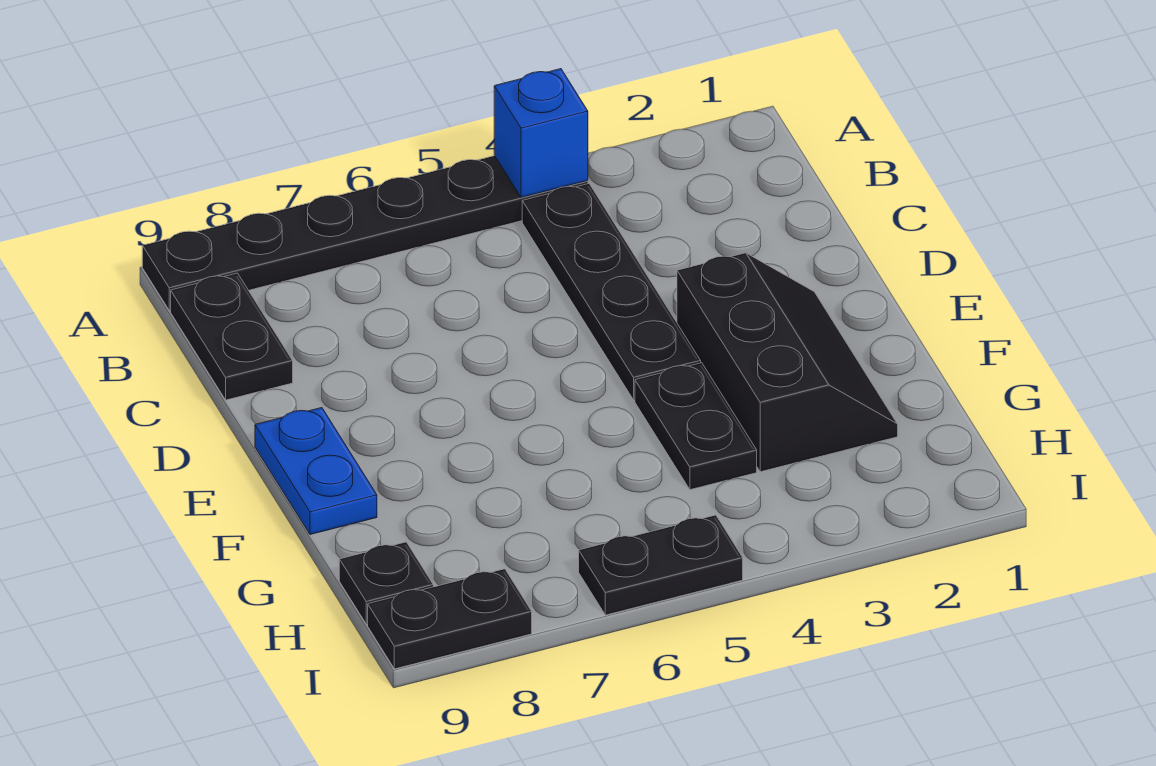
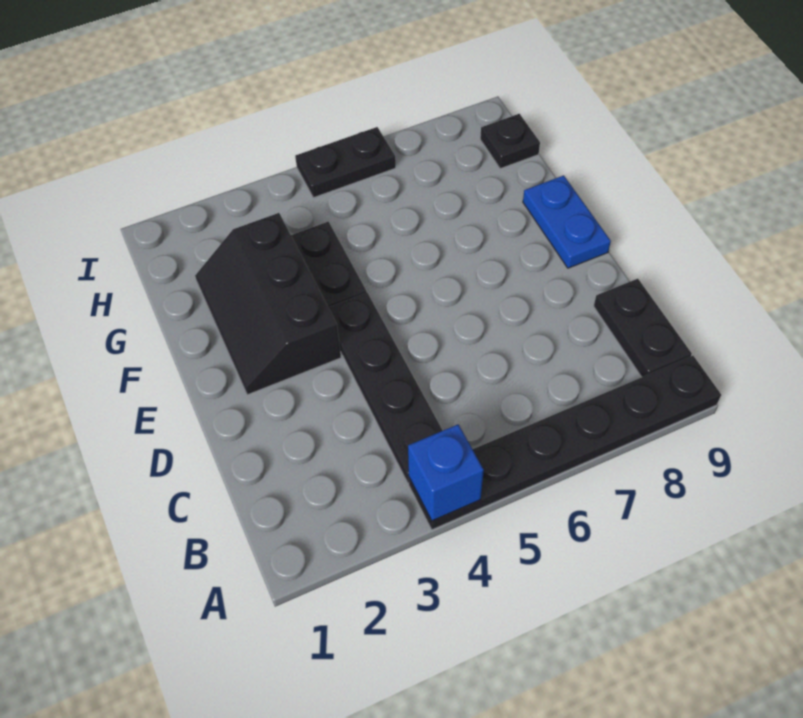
black 1x2 plate [368,569,532,669] -> none

